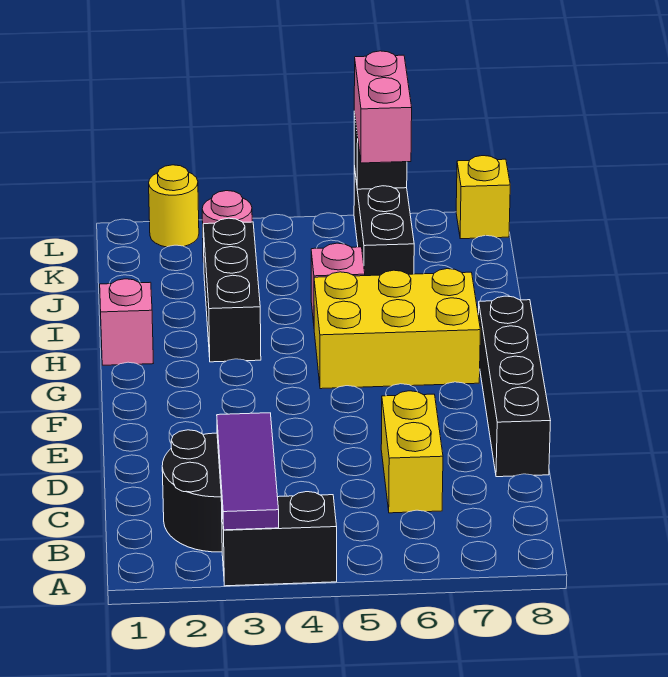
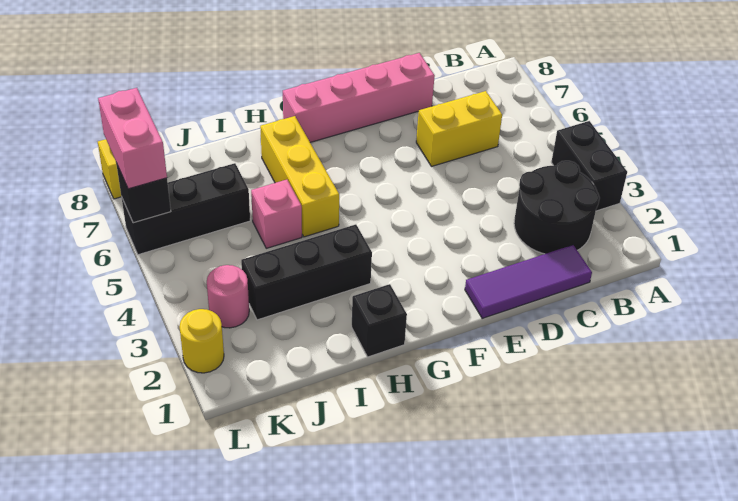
purple 1x3 tile [217,413,279,530] -> purple 1x3 tile moved to [465,245,592,318]
black 1x4 brick [478,296,550,477] -> pink 1x4 brick [283,53,435,142]
yellow 2x3 brick [314,269,480,389] -> yellow 1x3 brick [260,116,339,237]
pink 1x1 brick [100,279,153,365] -> black 1x1 brick [352,284,407,357]
pink 1x2 brick [354,51,412,163] -> pink 1x2 brick turned to [98,88,167,189]

